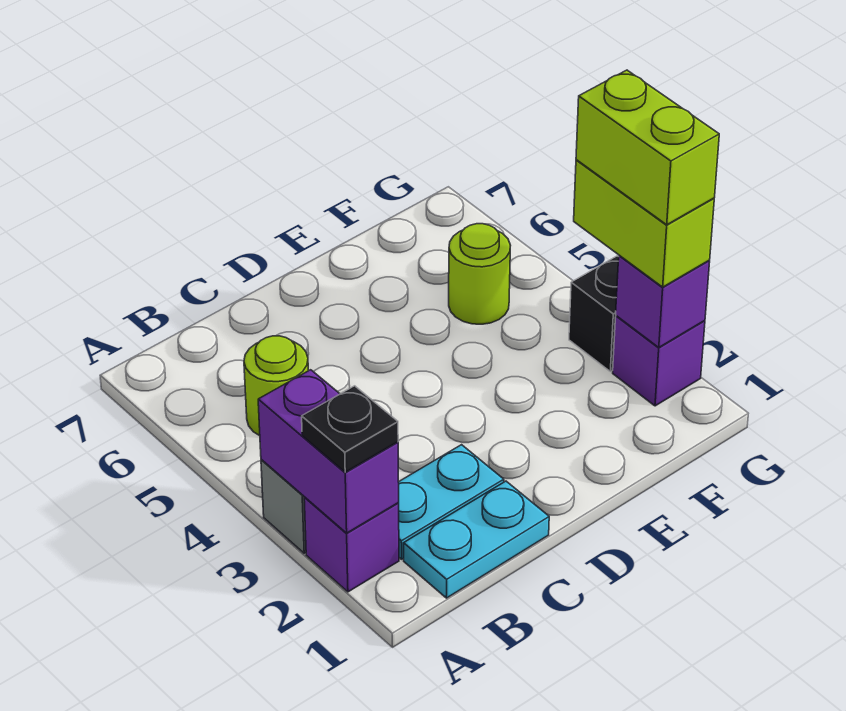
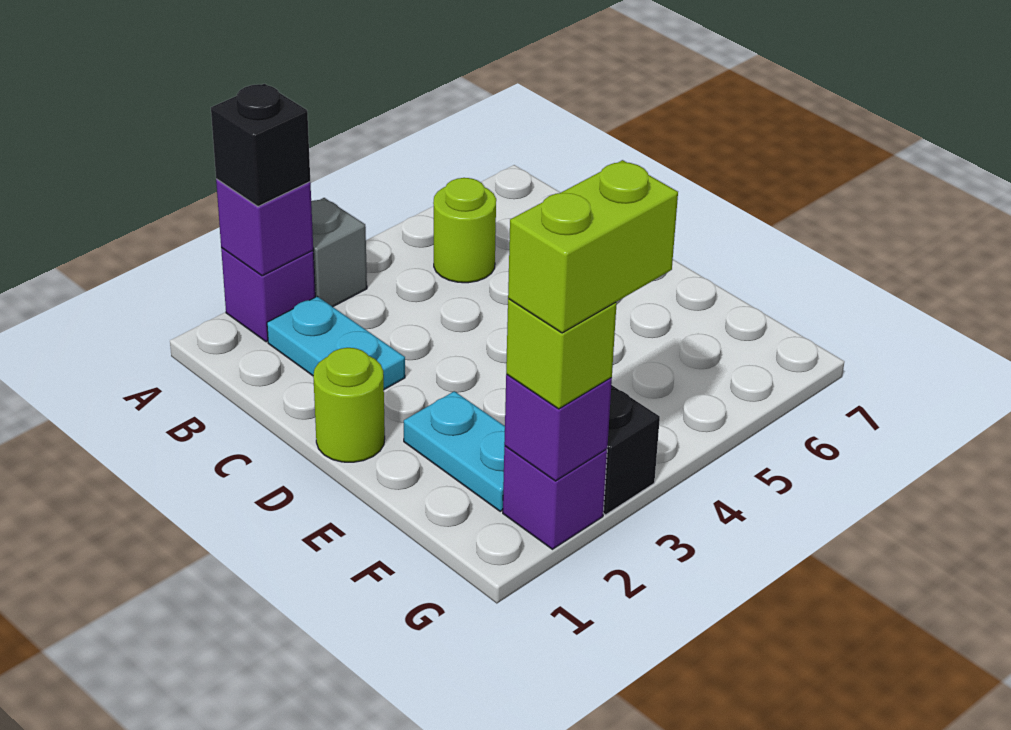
purple 1x2 brick [258,370,399,533] -> purple 1x1 brick [216,179,313,276]
black 1x1 plate [302,386,398,472] -> black 1x1 brick [211,84,310,206]
cyan 1x2 plate [404,481,549,598] -> cyan 1x2 plate moved to [404,391,505,511]
lime 1x1 round brick [449,224,510,324] -> lime 1x1 round brick moved to [313,348,385,462]
lime 1x2 brick [574,160,714,287] -> lime 1x1 brick [506,299,617,409]

